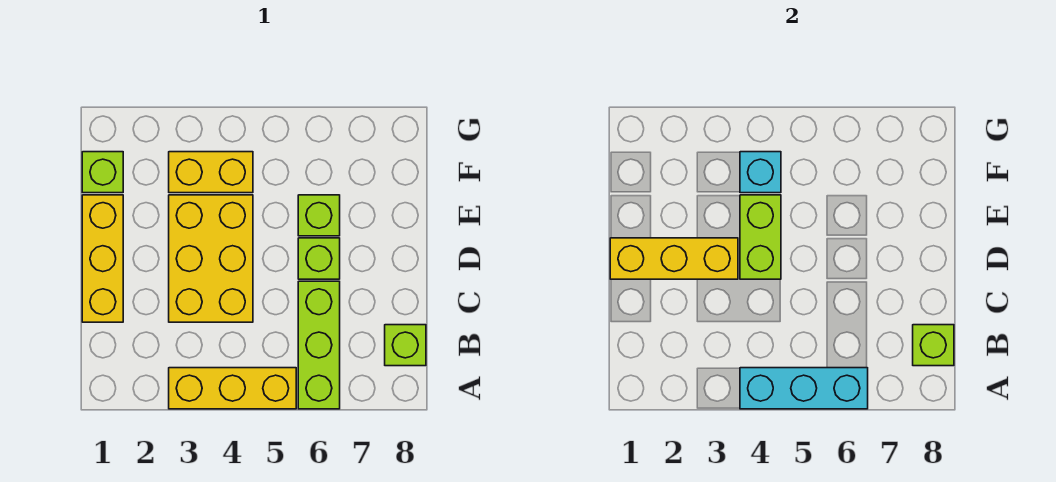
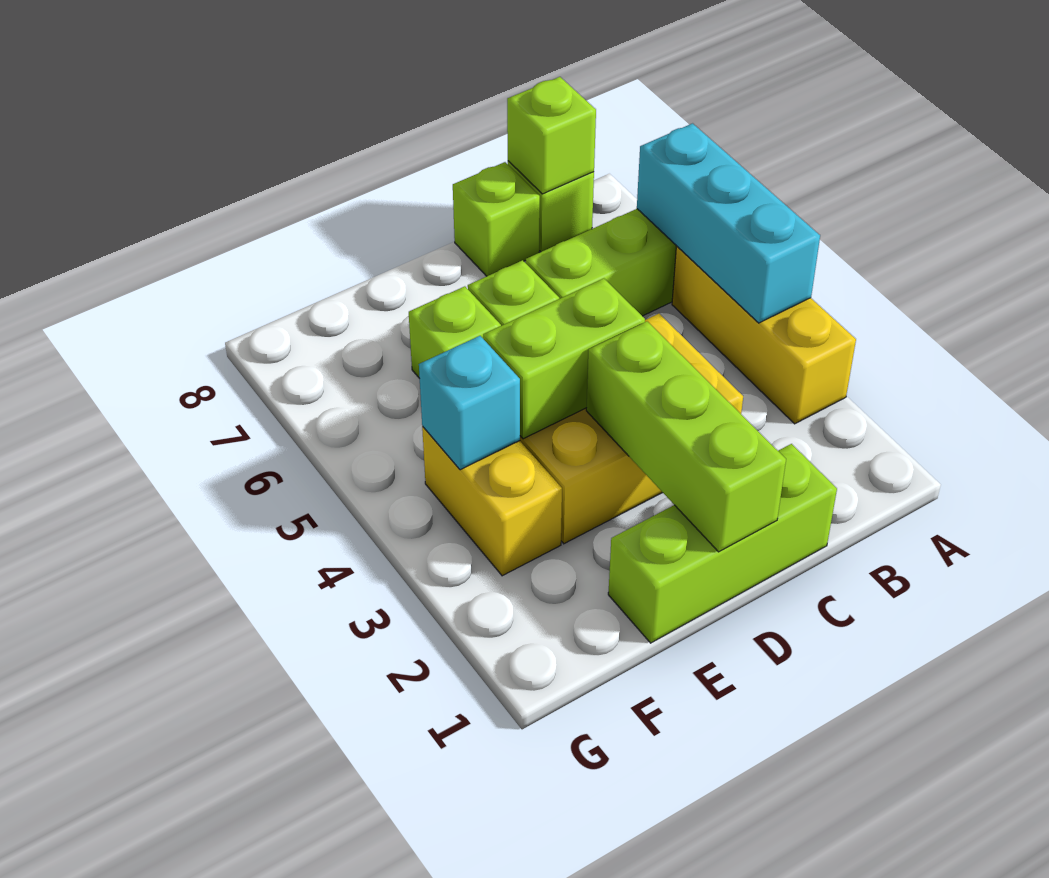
yellow 1x3 brick [82,195,123,322] -> lime 1x3 brick [608,444,837,643]
yellow 1x3 brick [610,238,738,279] -> lime 1x3 brick [586,321,786,552]
lime 1x1 brick [82,152,123,193] -> lime 1x1 brick moved to [453,162,540,276]

